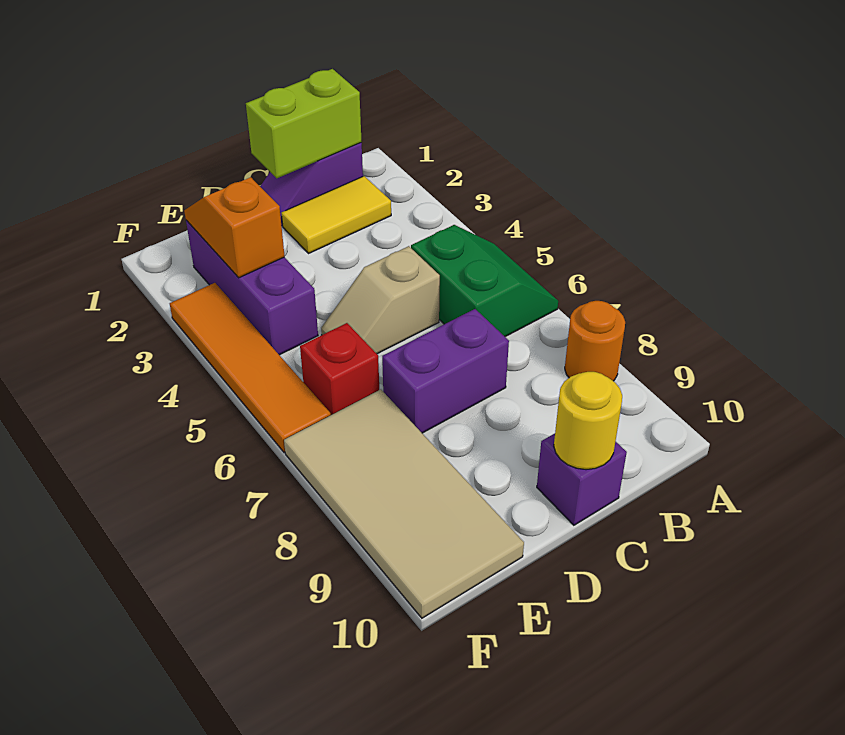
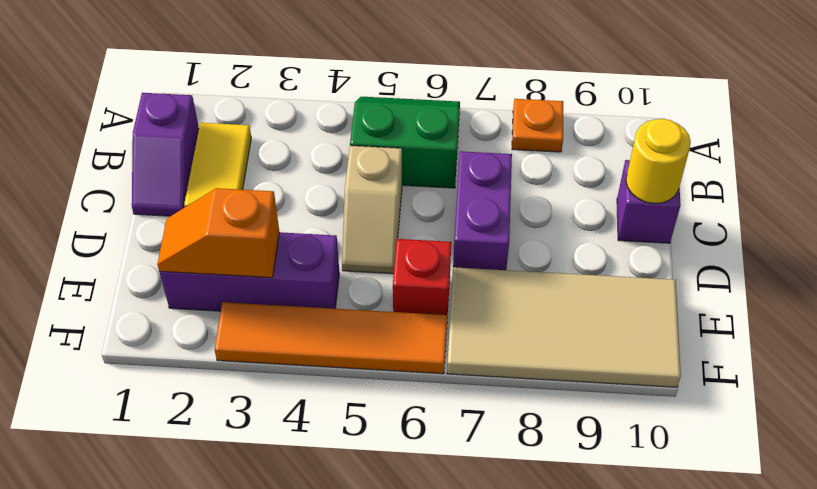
orange 1x1 round brick [565,301,625,381] -> orange 1x1 plate [512,99,563,152]
lime 1x2 brick [246,69,362,178] -> none

